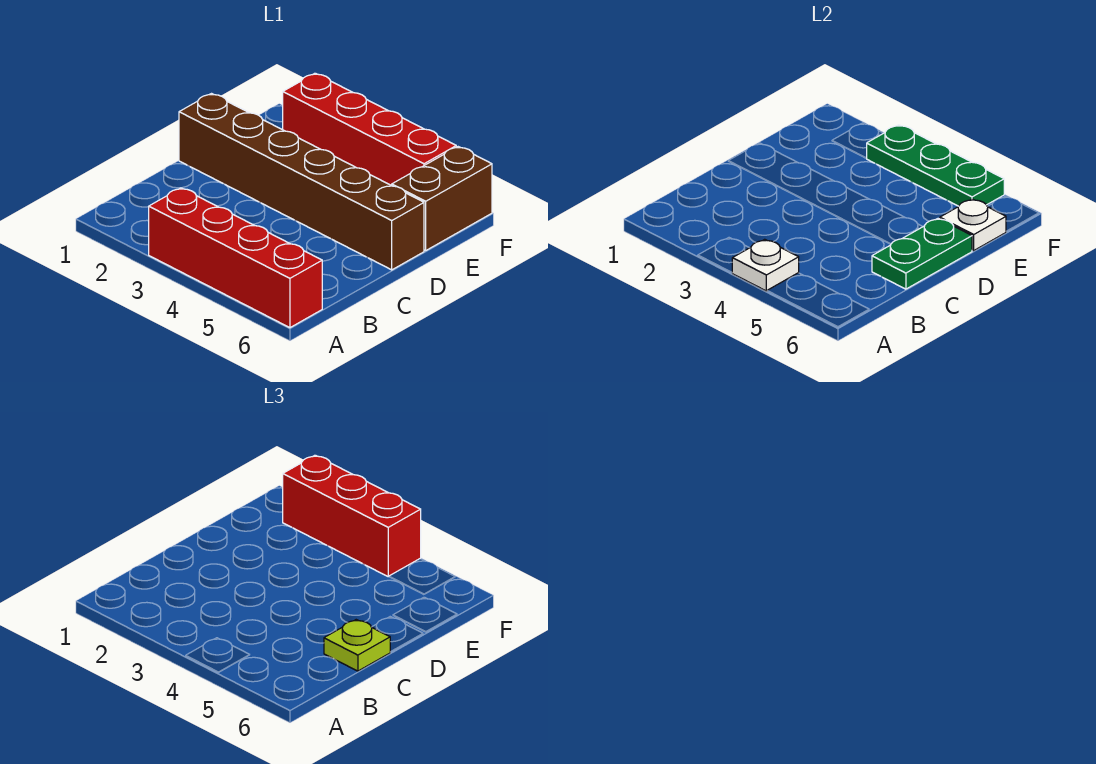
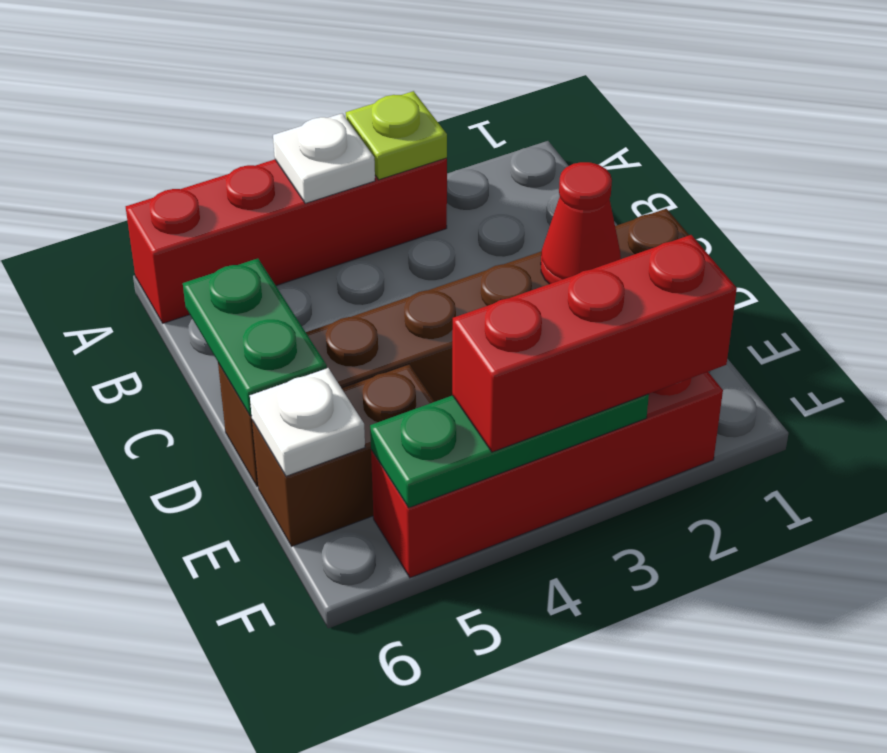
lime 1x1 plate [324,620,390,671] -> lime 1x1 plate moved to [346,91,447,180]
none -> red 1x1 cone [541,162,621,284]
brown 1x2 brick [392,147,492,250] -> brown 1x2 brick turned to [252,364,435,546]

